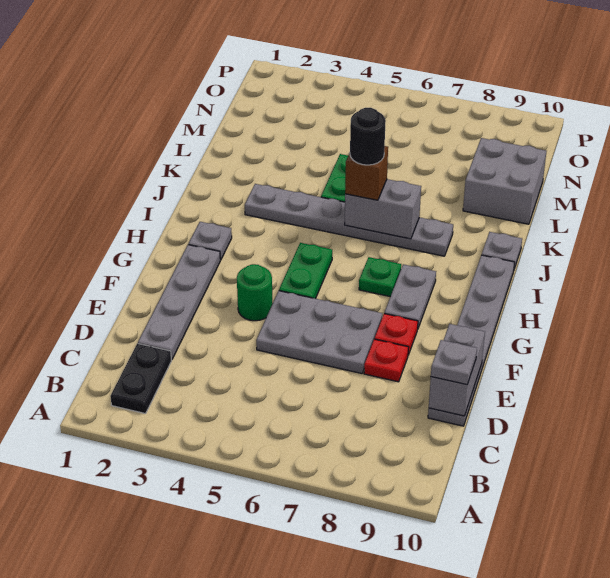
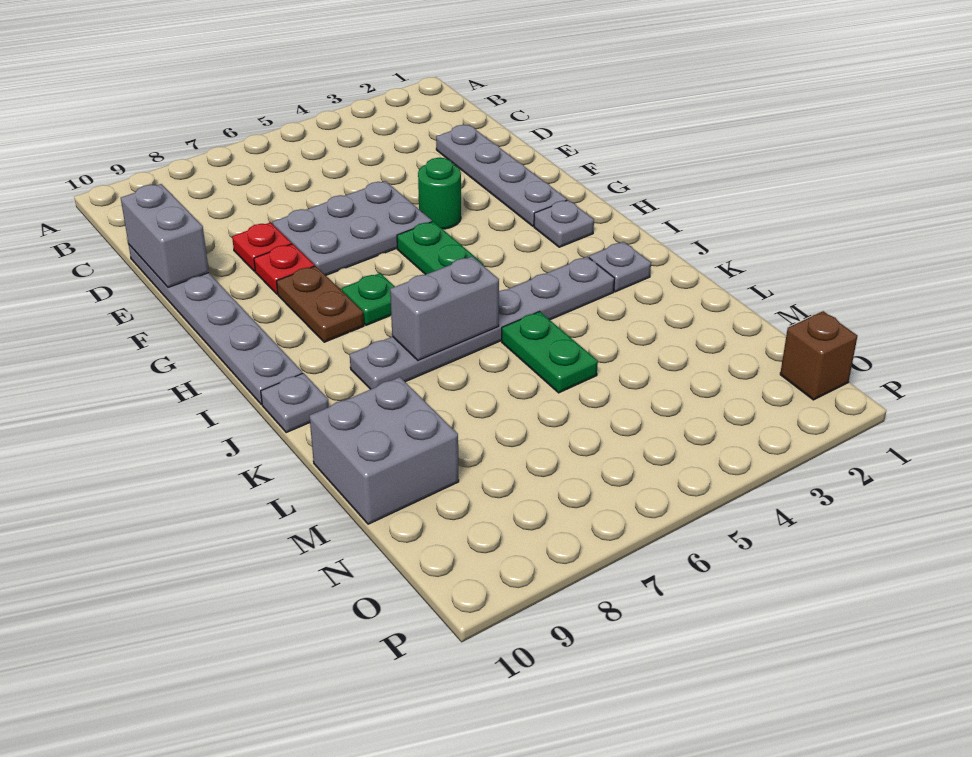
black 1x2 plate [110,343,172,414] -> none
grey 1x1 plate [431,340,477,385] -> grey 1x1 plate moved to [589,242,651,292]
grey 1x2 plate [384,264,436,328] -> brown 1x2 plate [277,266,364,342]
brown 1x1 brick [345,146,388,200] -> brown 1x1 brick moved to [780,311,857,400]
black 1x1 round brick [350,108,386,165] -> none

